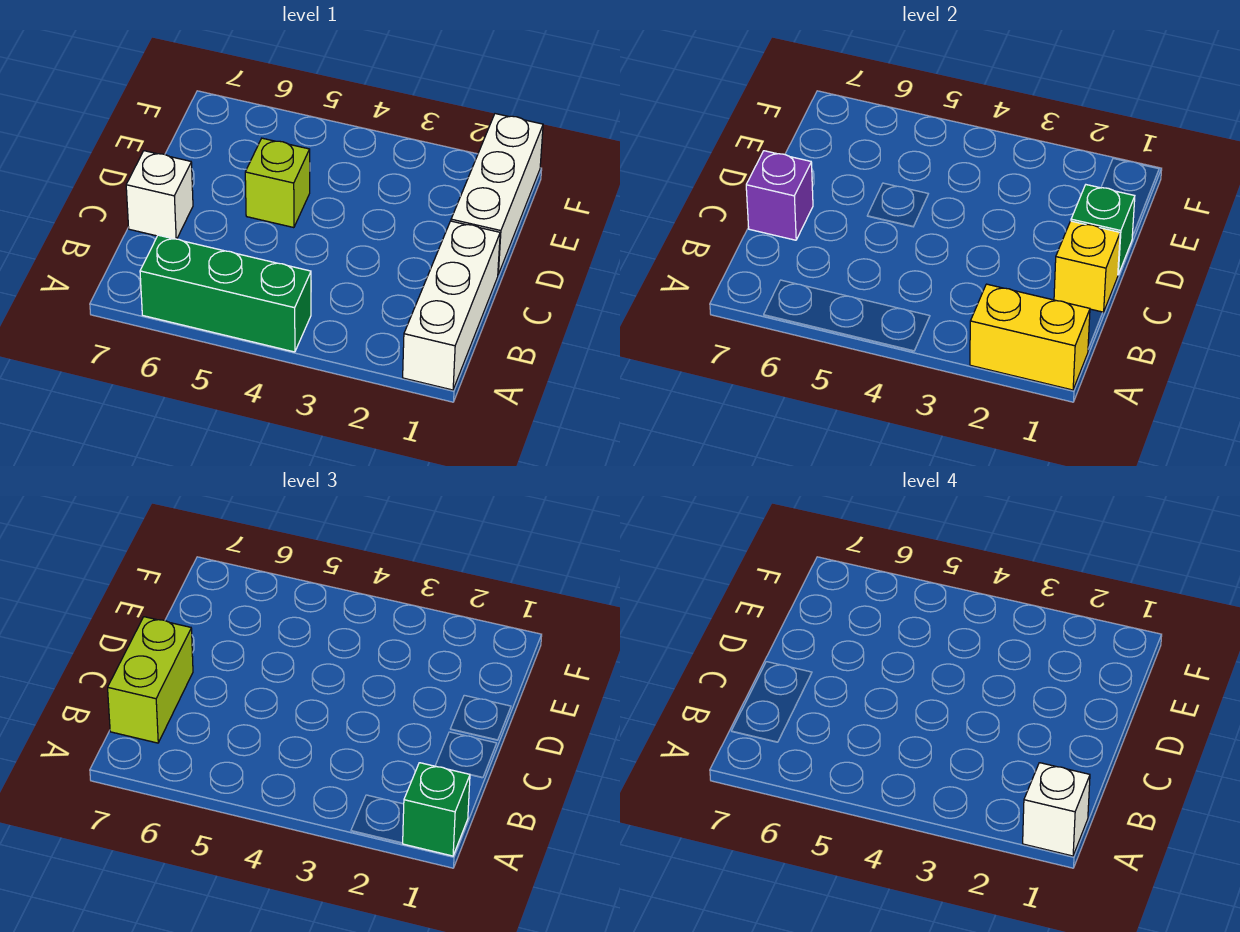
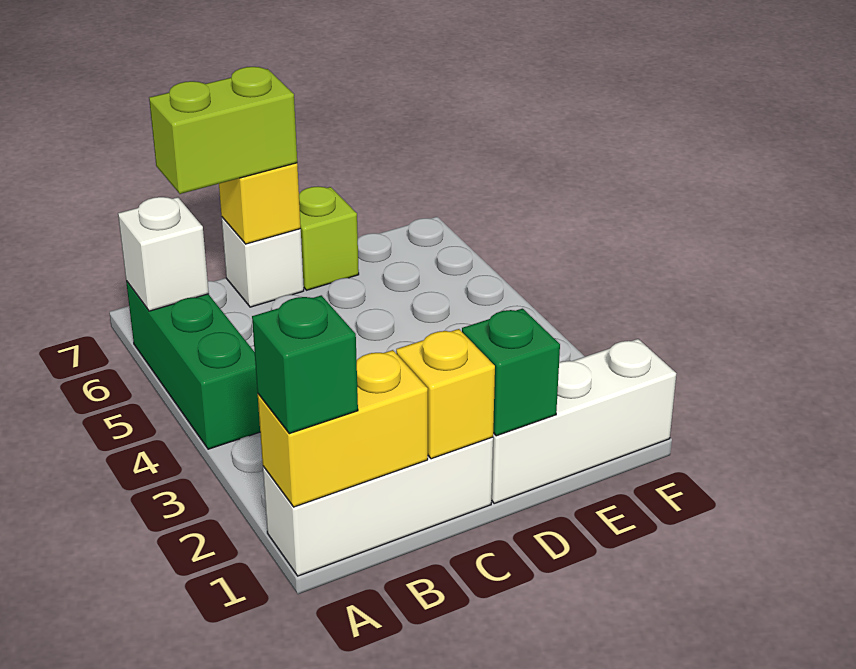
yellow 1x2 brick [970,284,1090,390] -> yellow 1x2 brick turned to [258,350,428,507]
white 1x1 brick [1023,763,1090,856] -> white 1x1 brick moved to [118,197,209,311]
purple 1x1 brick [746,151,813,240] -> yellow 1x1 brick [219,163,301,244]
lime 1x1 brick [245,138,310,228] -> lime 1x1 brick moved to [299,186,359,290]

